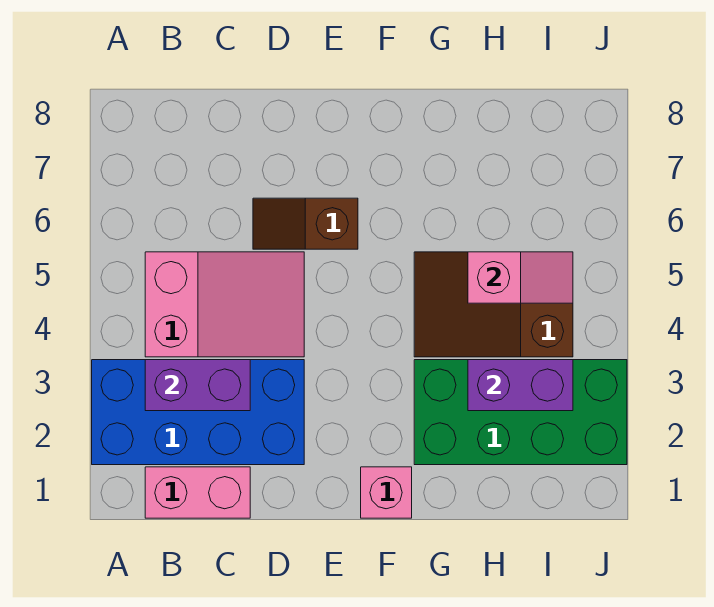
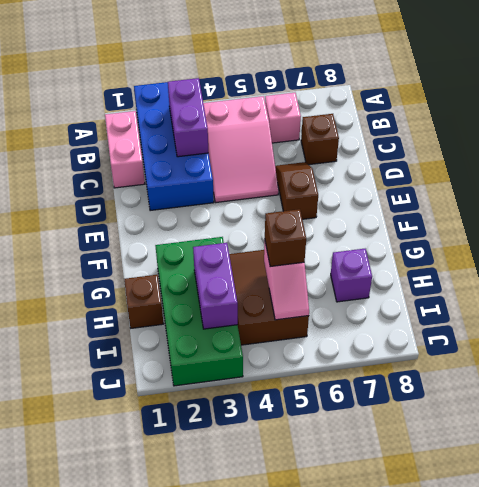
none -> brown 1x1 brick [301,114,339,165]
pink 1x1 brick [361,467,412,518] -> pink 1x1 brick moved to [265,93,301,143]
none -> brown 1x1 brick [124,275,164,328]
none -> brown 1x1 brick [265,209,306,267]
none -> purple 1x1 brick [331,249,372,302]

